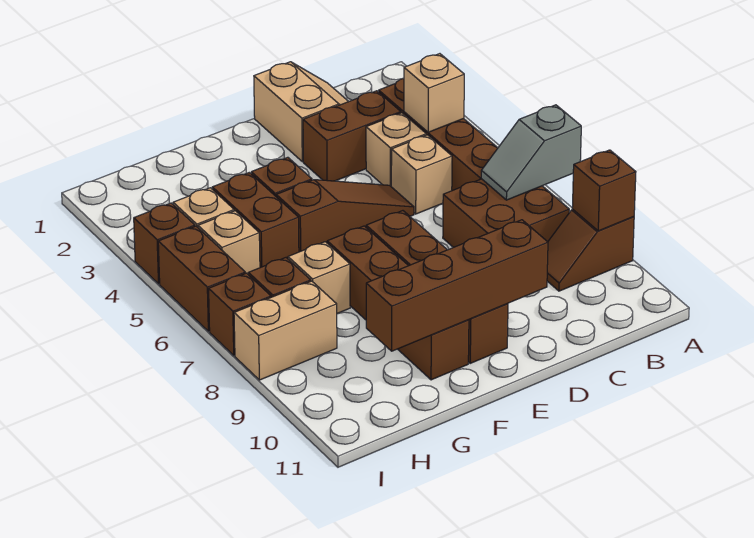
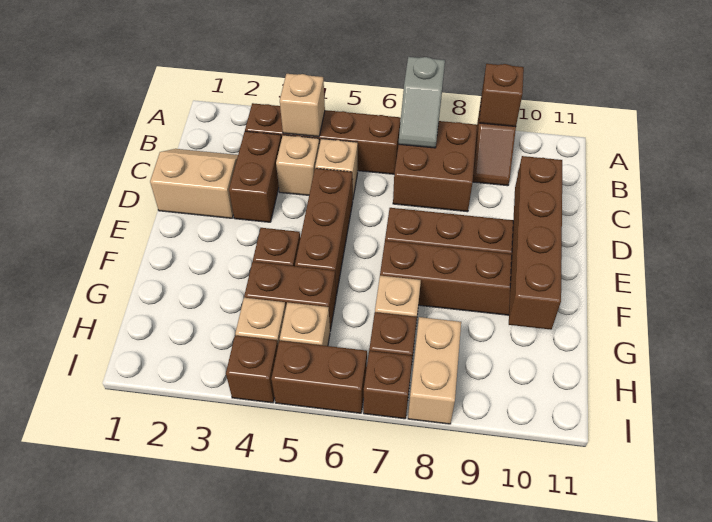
brown 1x3 slope [276,180,414,252] -> brown 1x3 brick [295,168,353,296]

